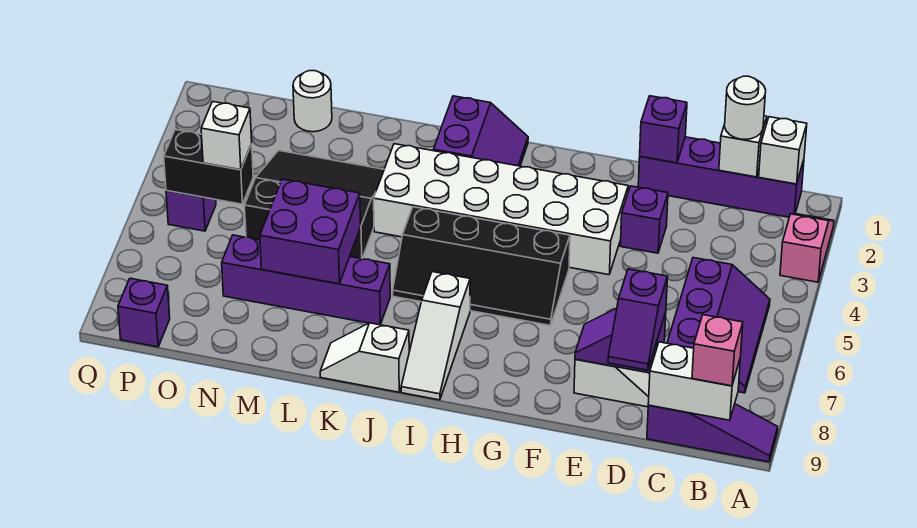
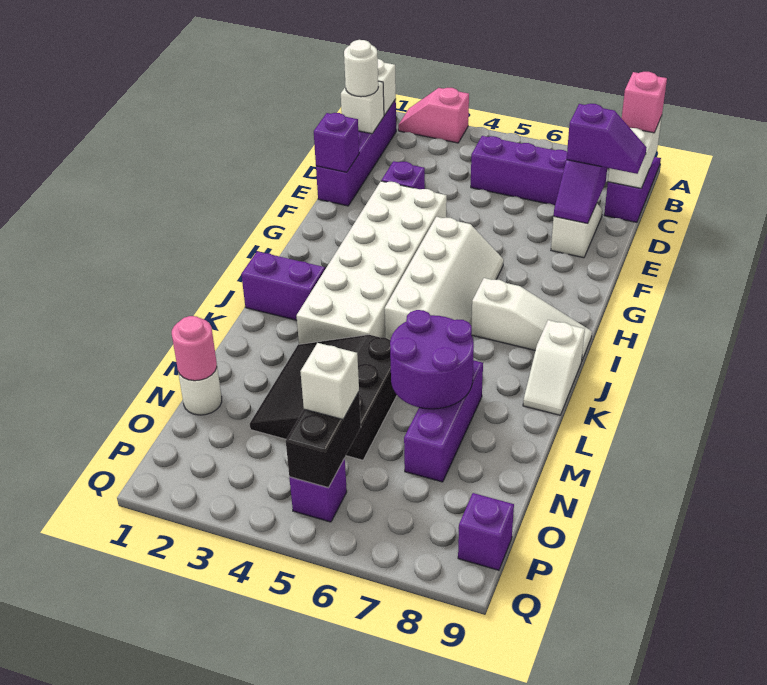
black 2x4 slope [393,207,570,326] -> white 2x4 slope [385,217,504,340]
purple 1x4 brick [222,235,390,325] -> purple 1x3 brick [404,360,483,482]
purple 2x2 brick [260,179,361,284] -> purple 2x2 round brick [390,310,474,409]
none -> pink 1x1 round brick [172,316,217,381]

